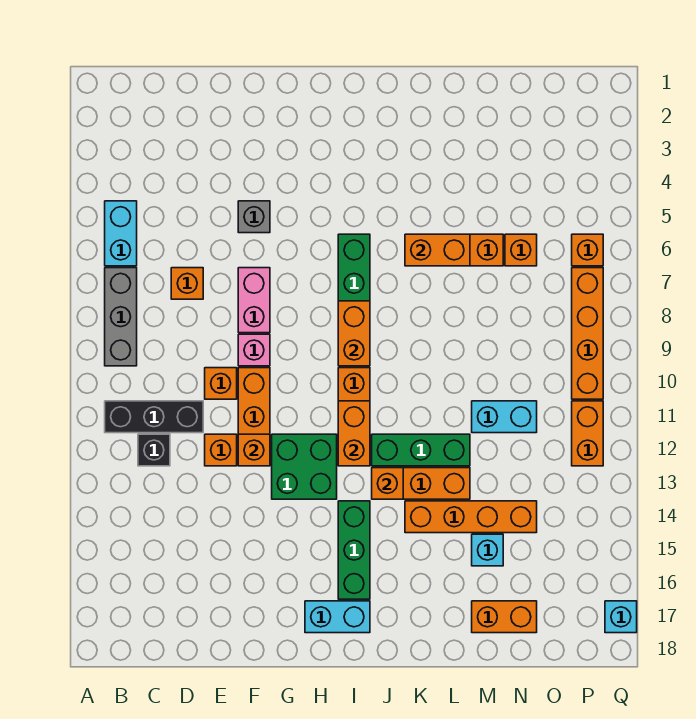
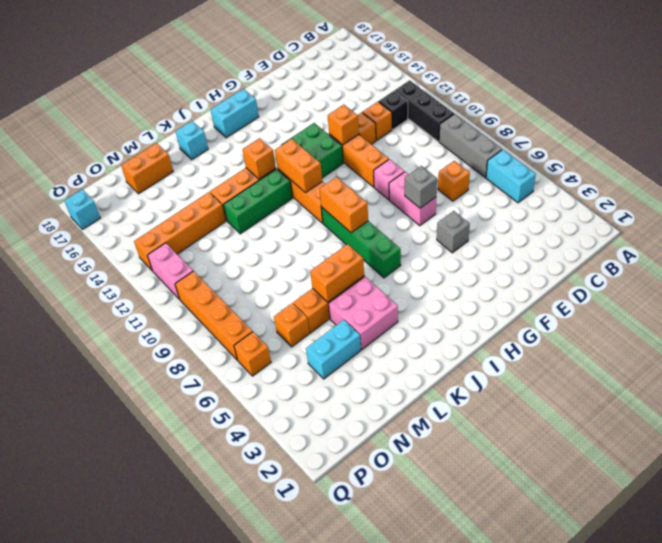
black 1x3 brick [105,401,203,433] -> black 1x3 brick turned to [395,80,454,141]
orange 1x1 brick [205,368,237,399] -> orange 1x1 brick moved to [362,102,392,140]
none -> grey 1x1 brick [405,166,437,208]
green 1x3 brick [338,501,370,599] -> none
none -> pink 2x2 brick [329,277,398,349]
orange 1x4 brick [405,501,537,533] -> orange 1x4 brick moved to [134,192,226,270]
cyan 1x2 brick [472,401,537,433] -> cyan 1x2 brick moved to [306,320,361,379]
cyan 1x1 brick [472,534,503,566] -> cyan 1x1 brick moved to [176,121,208,160]
orange 1x2 brick [572,401,603,466] -> pink 1x2 brick [148,243,193,299]

